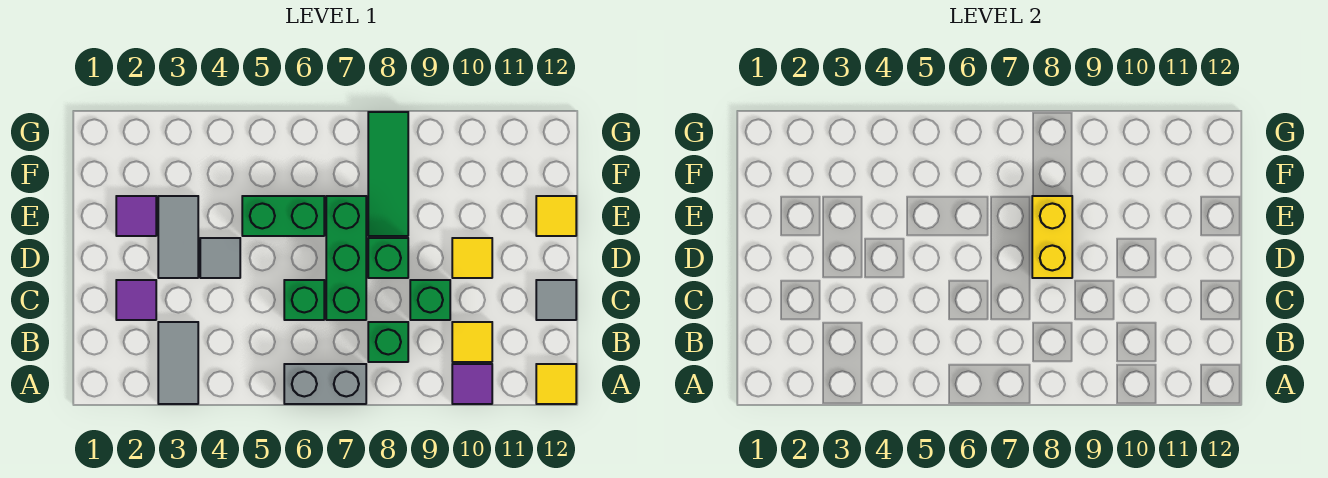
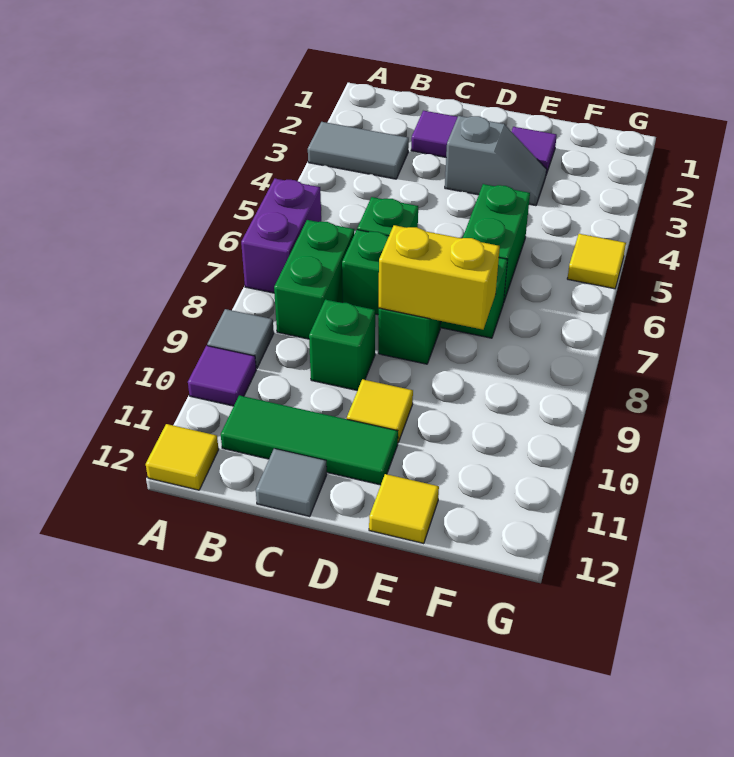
grey 1x2 brick [284,364,366,404] -> purple 1x2 brick [241,179,321,293]
green 1x1 brick [368,322,408,362] -> green 1x2 brick [274,220,354,339]
yellow 1x1 tile [452,322,492,362] -> yellow 1x1 tile moved to [567,234,626,289]
grey 1x2 tile [158,196,198,278] -> grey 1x2 slope [445,116,547,206]
grey 1x1 tile [200,238,240,278] -> grey 1x1 tile moved to [207,309,274,369]
green 1x3 tile [368,112,408,236] -> green 1x3 tile moved to [221,395,398,485]

